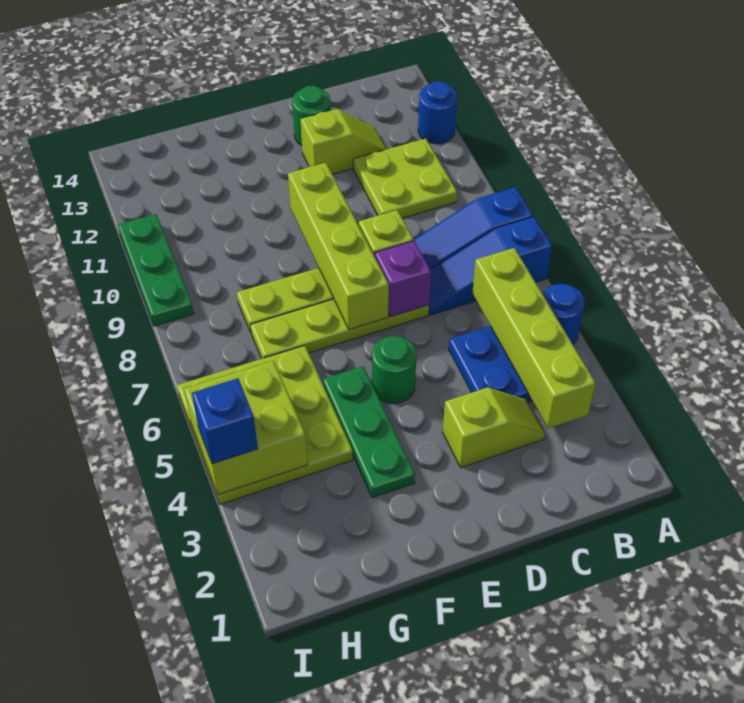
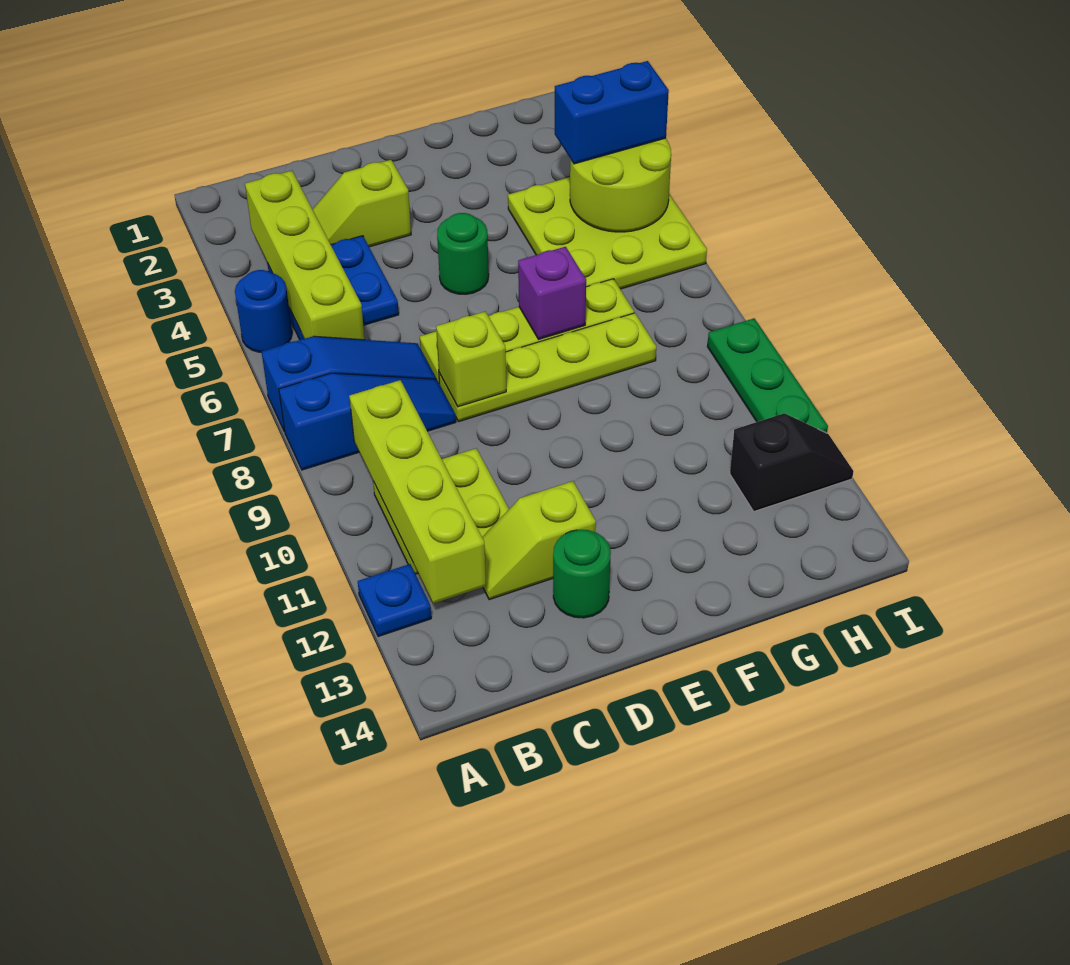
blue 1x1 round brick [418,81,457,144] -> blue 1x1 plate [358,564,431,637]
purple 1x1 brick [375,241,431,317] -> purple 1x1 brick moved to [518,247,586,339]
lime 1x4 brick [288,163,389,330] -> lime 1x4 brick moved to [349,380,486,603]
green 1x3 plate [323,366,415,498] -> none
lime 2x2 brick [184,361,308,495] -> lime 2x2 round brick [570,138,671,232]
none -> black 1x2 slope [730,413,854,511]
blue 1x1 brick [192,378,258,464] -> blue 1x2 brick [555,61,669,164]

